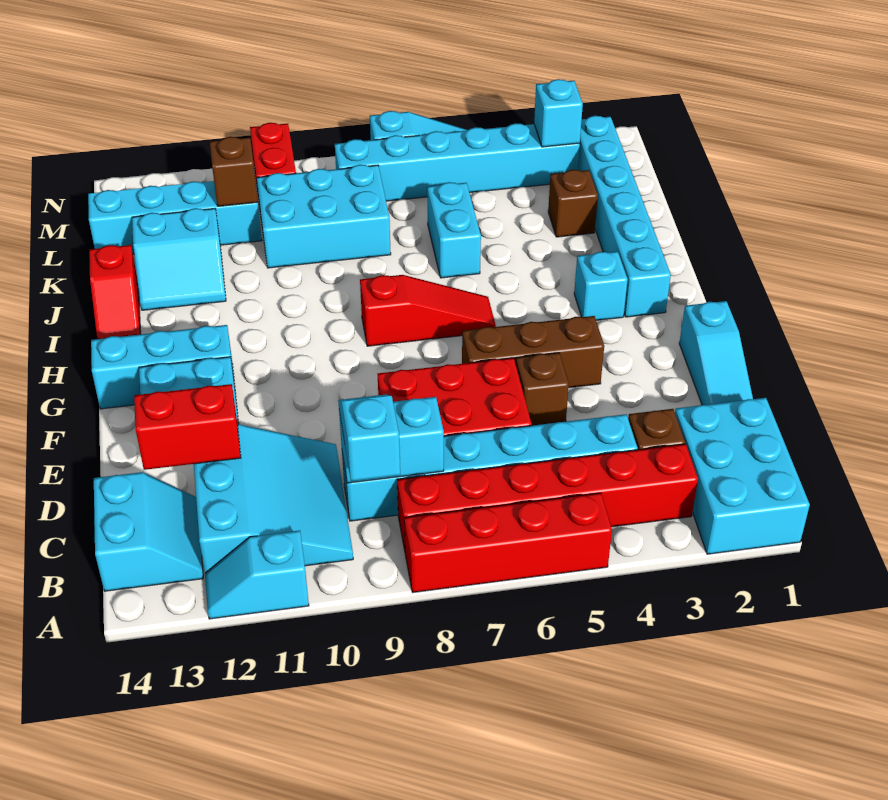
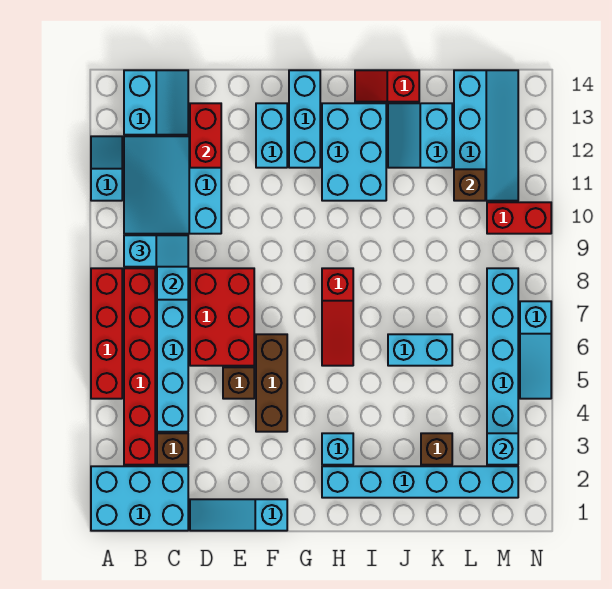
cyan 3x3 slope [194,424,353,573] -> cyan 3x3 slope turned to [124,136,221,234]
cyan 2x2 slope [94,472,203,591] -> cyan 2x2 slope turned to [124,70,188,135]
cyan 2x3 brick [257,165,391,268] -> cyan 2x3 brick moved to [322,103,386,201]

